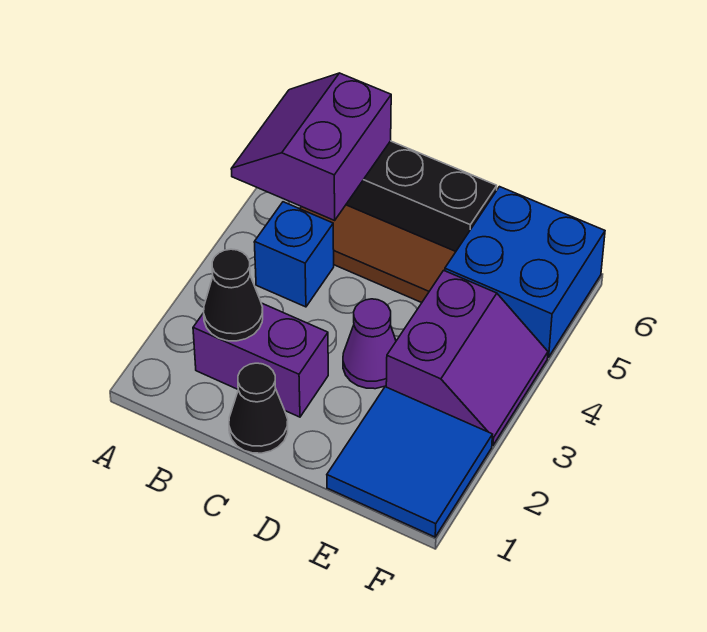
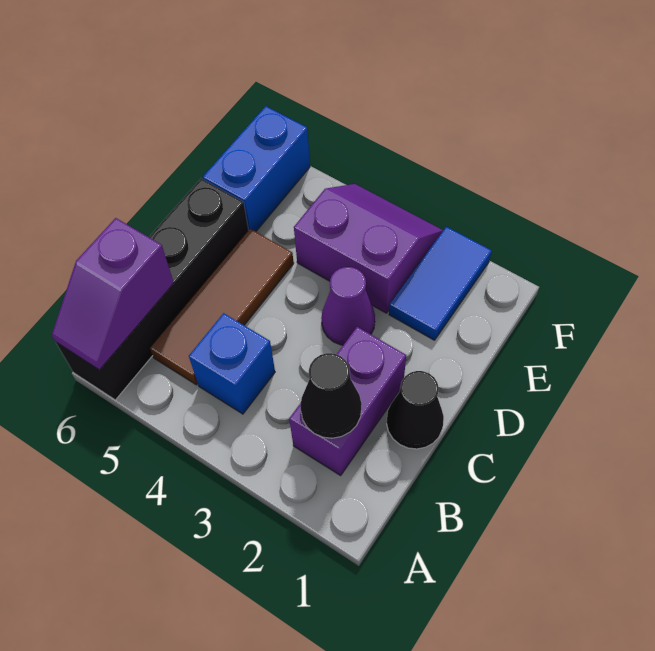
purple 2x2 slope [231,73,391,220] -> purple 1x2 slope [52,218,174,370]
blue 2x2 tile [327,387,493,537] -> blue 1x2 tile [389,227,492,340]
blue 2x2 brick [445,187,605,357] -> blue 1x2 brick [203,106,310,232]

